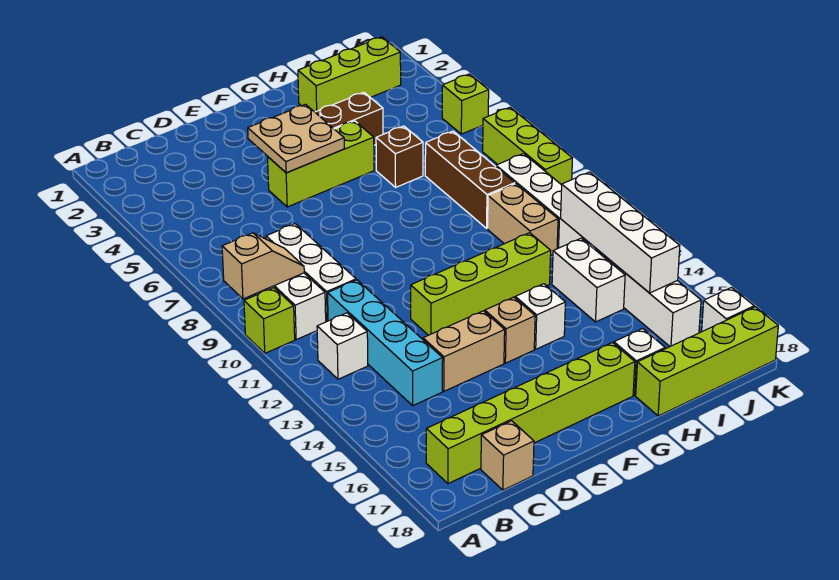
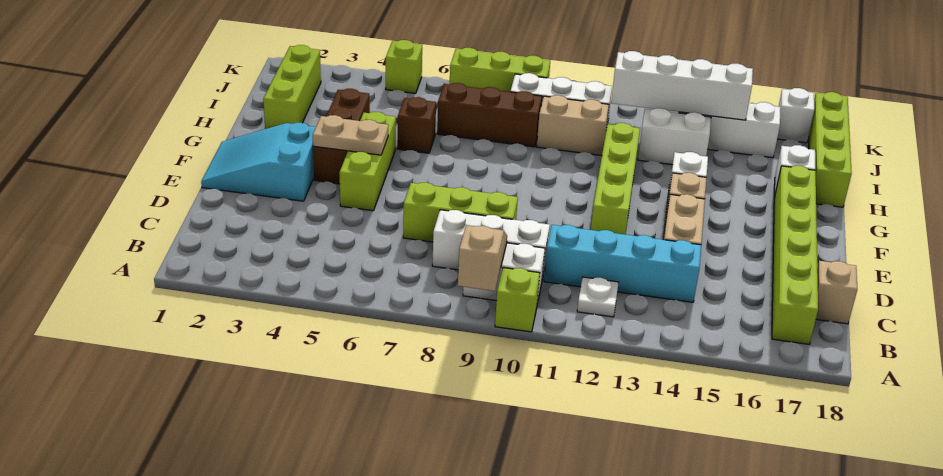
white 1x1 brick [317,313,368,379] -> white 1x1 plate [577,277,619,317]
none -> lime 1x3 brick [403,183,518,242]
none -> cyan 2x3 slope [201,123,316,201]
tan 2x2 plate [248,104,344,173] -> tan 1x2 plate [313,115,388,155]

